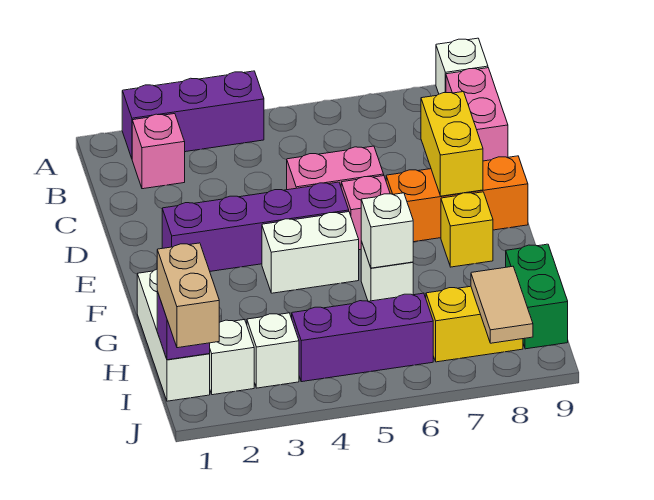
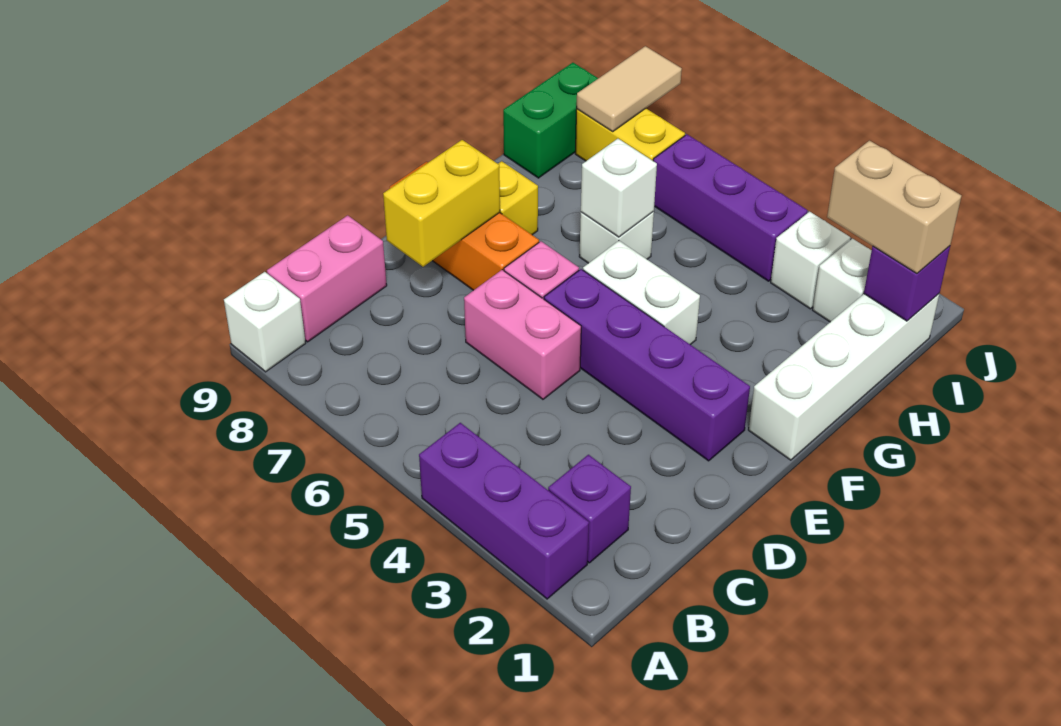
pink 1x1 brick [132,114,185,189] -> purple 1x1 brick [548,455,631,563]
white 1x3 brick [137,269,210,401] -> white 1x4 brick [749,293,940,460]
tan 1x2 brick [157,243,219,348] -> tan 1x2 brick turned to [827,141,961,273]

